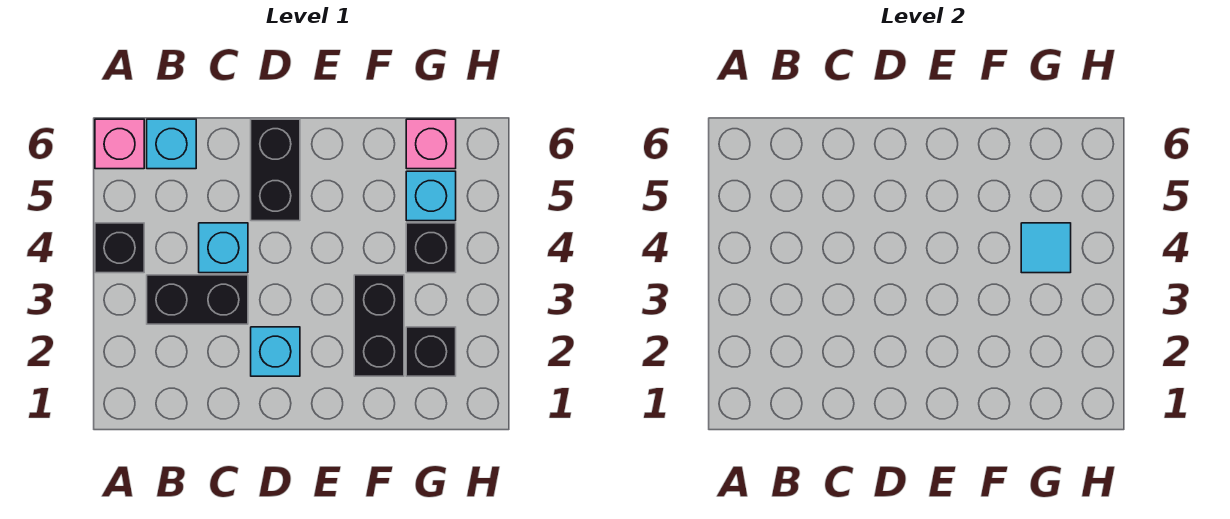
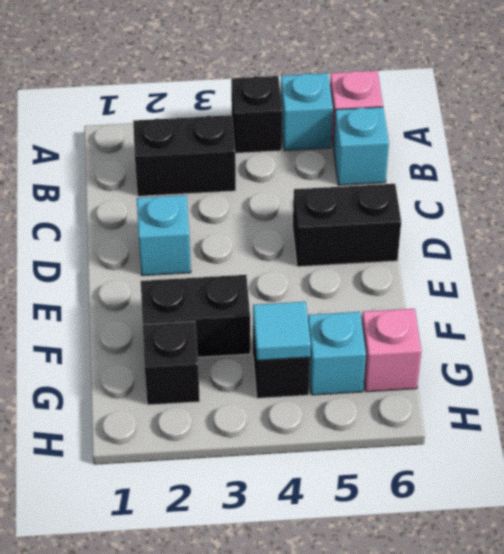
black 1x2 brick [147,275,248,324] -> black 1x2 brick turned to [133,115,236,196]
cyan 1x1 brick [199,223,248,273] -> cyan 1x1 brick moved to [281,73,333,151]

